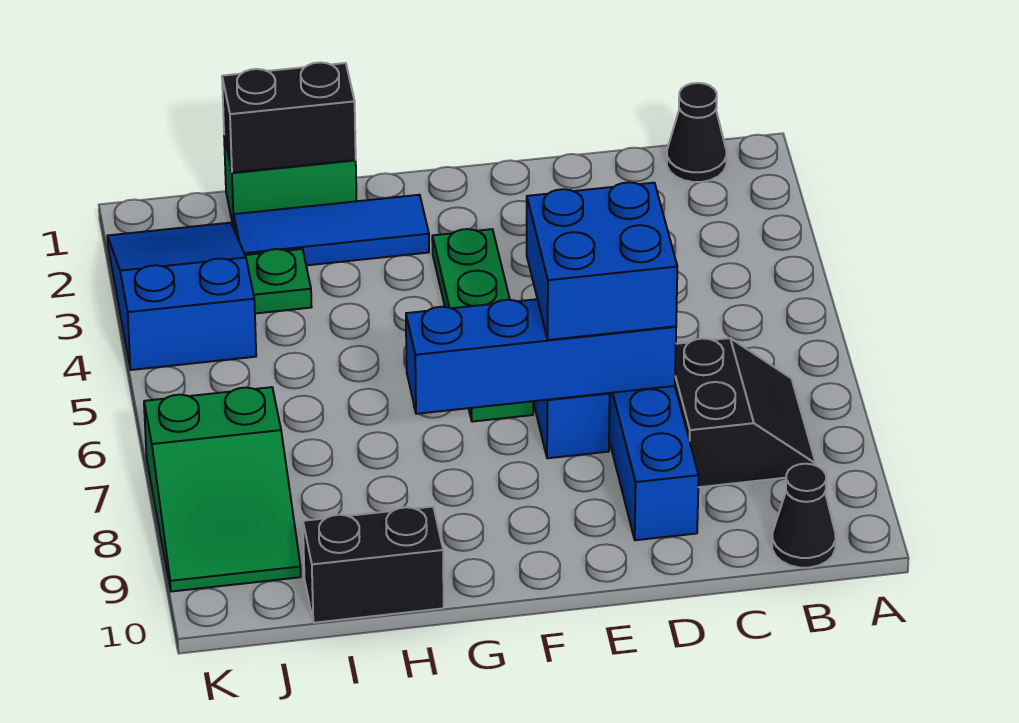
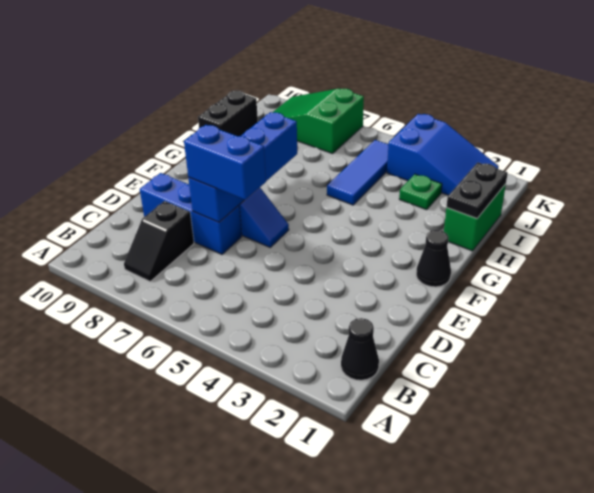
black 2x2 slope [675,338,816,487] -> black 1x2 slope [124,201,194,281]
black 1x1 cone [772,464,836,568] -> black 1x1 cone moved to [416,230,451,287]
blue 2x2 brick [527,182,677,340] -> blue 1x2 brick [184,125,266,200]
green 1x4 plate [432,229,533,422] -> none
blue 1x3 tile [234,195,429,265] -> blue 1x3 tile moved to [327,140,388,205]
black 1x2 brick [222,62,356,173] -> black 1x2 plate [447,162,508,218]

